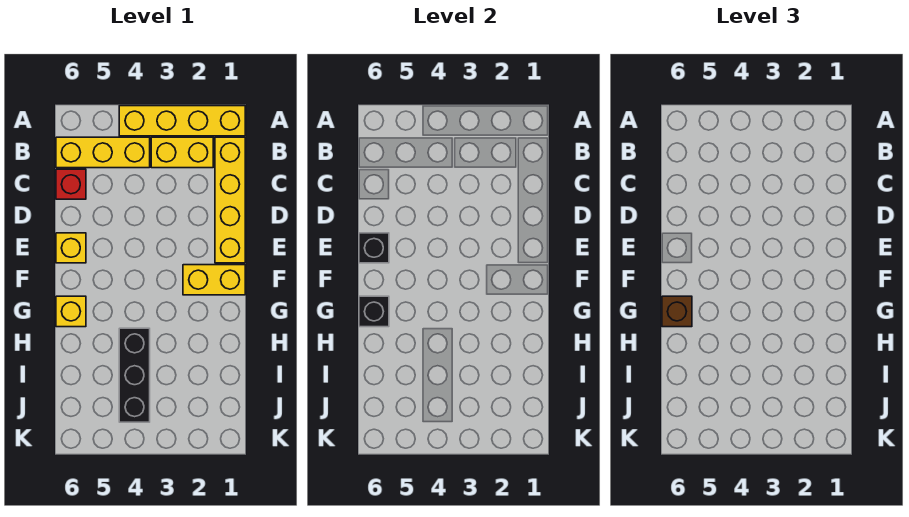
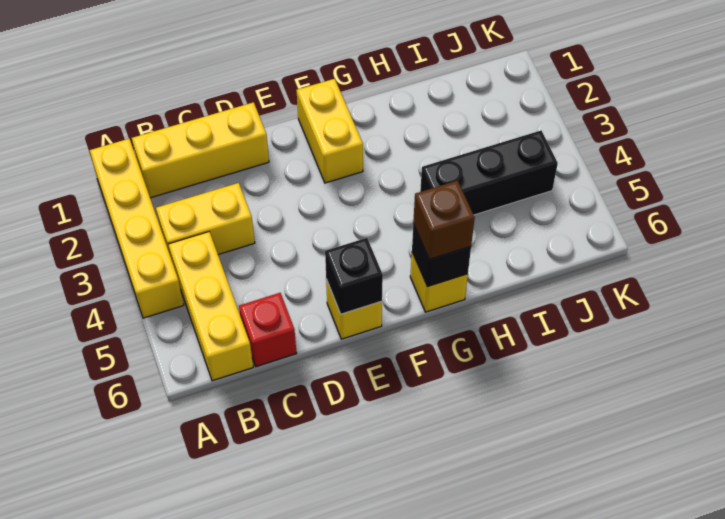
yellow 1x4 brick [215,137,245,263] -> yellow 1x3 brick [132,102,269,198]
yellow 1x2 brick [151,137,213,168] -> yellow 1x2 brick turned to [156,183,255,260]

